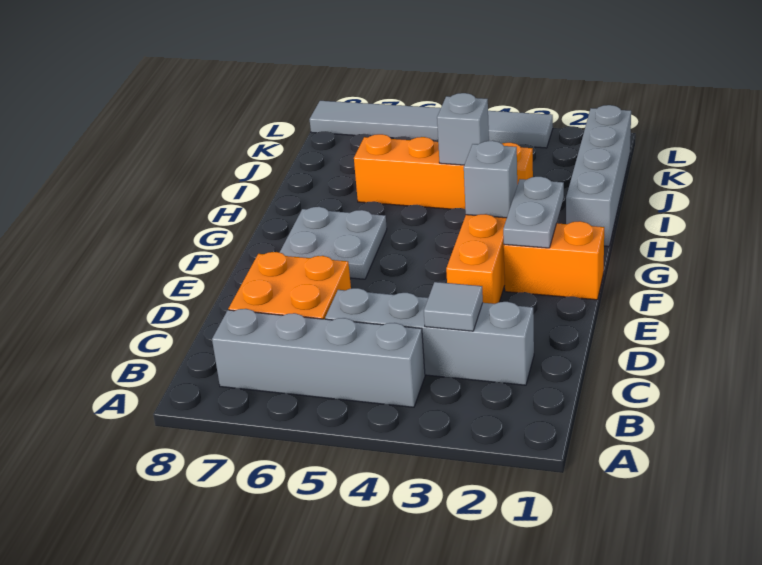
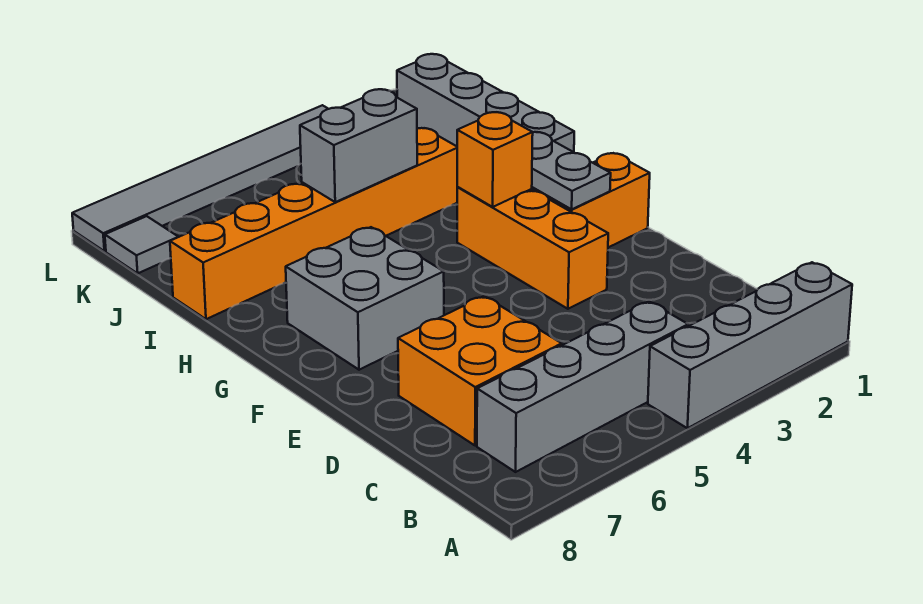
grey 1x4 brick [325,288,534,385] -> grey 1x4 brick moved to [648,262,852,428]
grey 1x1 tile [424,282,483,331] -> grey 1x1 tile moved to [105,216,178,273]
grey 2x2 plate [279,207,387,279] -> grey 2x2 brick [286,227,444,370]
grey 1x1 brick [464,141,517,218] -> orange 1x1 brick [457,112,533,207]
orange 1x4 brick [354,134,533,209] -> orange 1x6 brick [170,128,457,319]
grey 1x1 brick [437,93,489,165] -> grey 1x2 brick [300,89,417,202]

